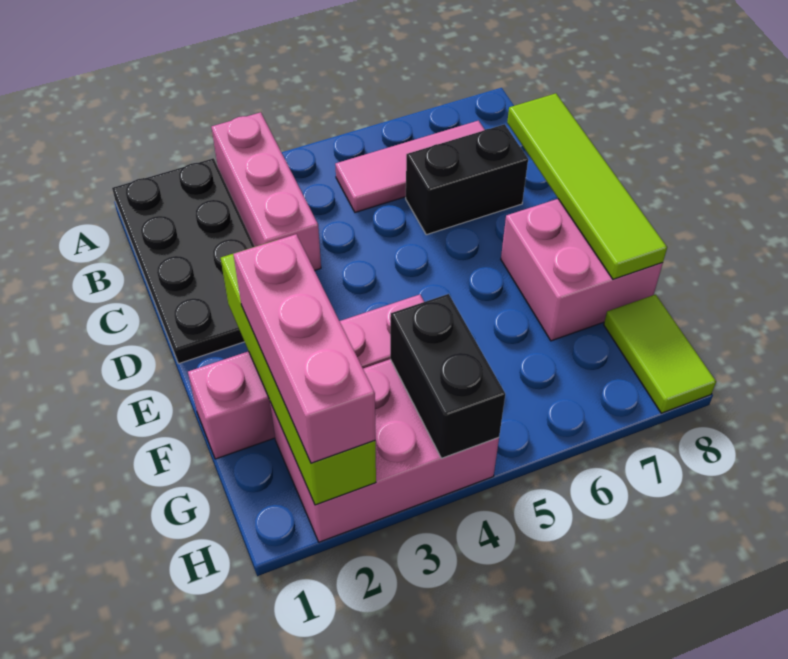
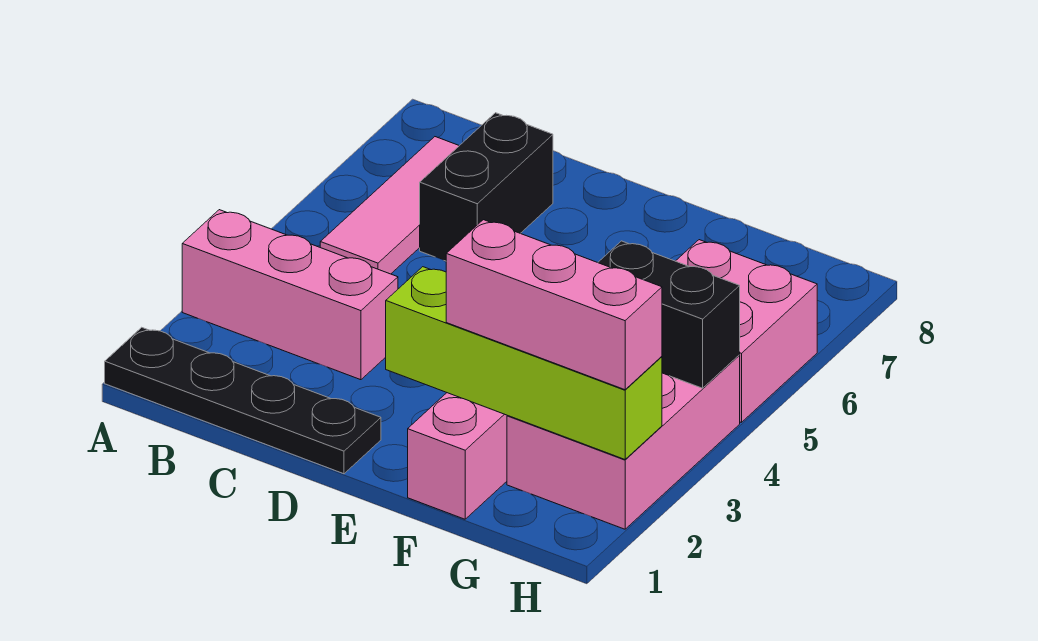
black 2x4 plate [112,158,255,364] -> black 1x4 plate [105,327,381,474]
lime 1x4 tile [507,93,667,279] -> none
pink 2x2 brick [501,199,663,341] -> pink 2x2 brick moved to [676,240,817,423]
lime 1x2 tile [604,294,716,413] -> none

